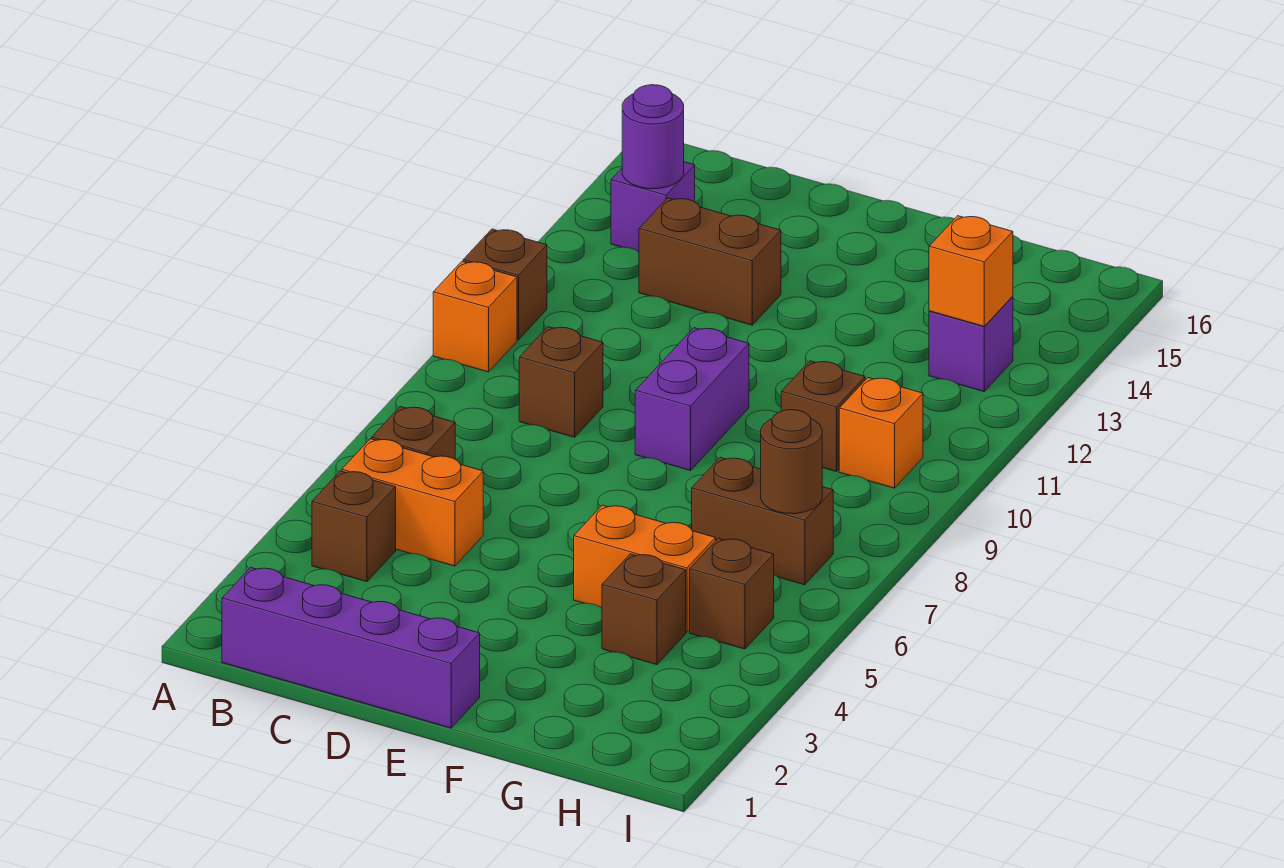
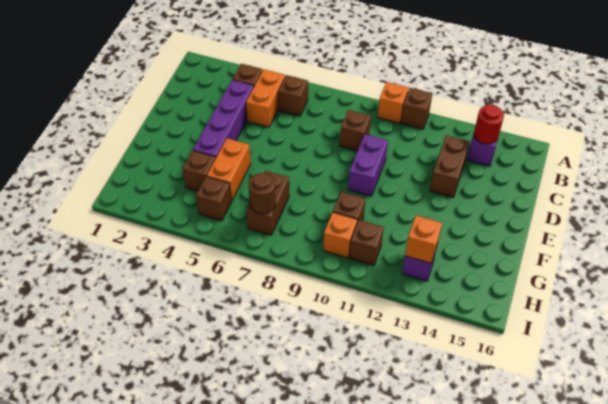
purple 1x4 brick [222,568,480,728] -> purple 1x4 brick moved to [193,80,254,158]
purple 1x1 round brick [622,85,684,189] -> red 1x1 round brick [474,105,504,144]
purple 1x2 brick [635,328,749,471] -> purple 1x2 brick turned to [348,134,388,196]
none -> brown 1x1 brick [349,220,384,266]

